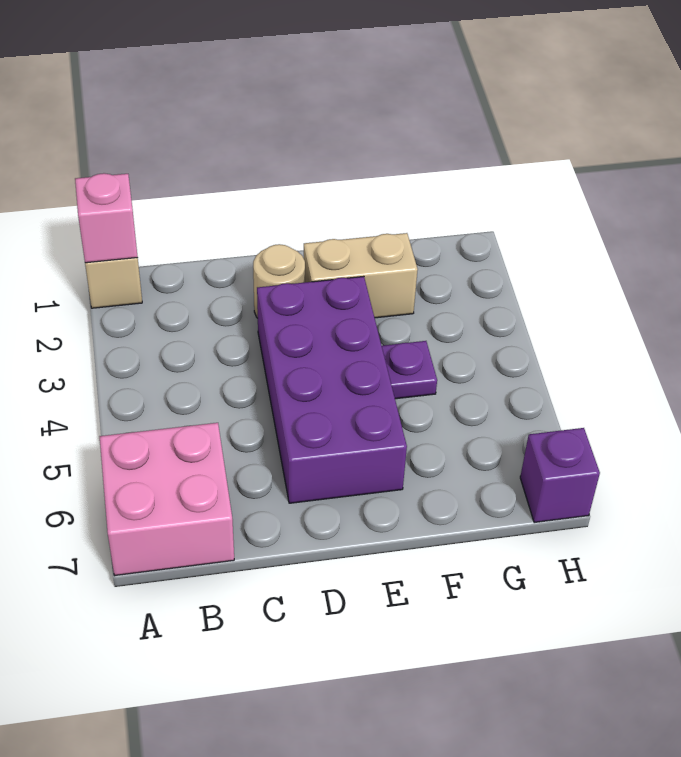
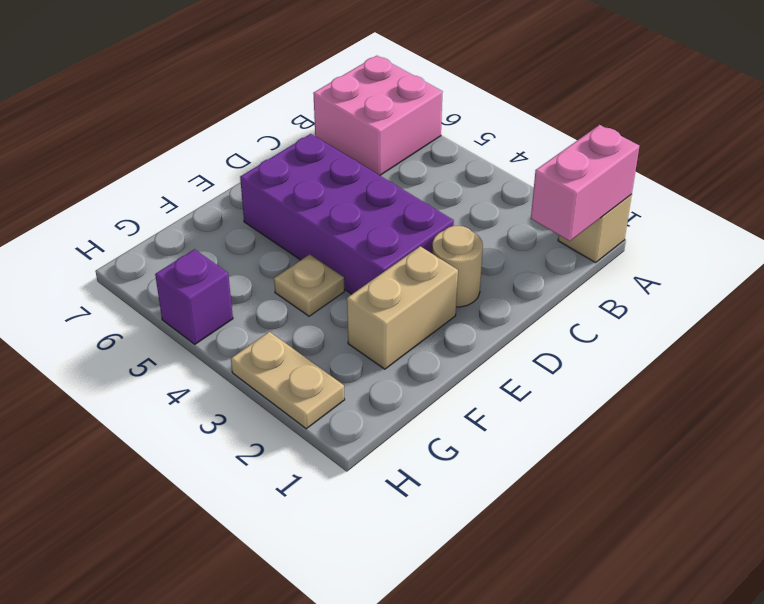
pink 1x1 brick [75,173,138,263] -> pink 1x2 brick [531,125,639,241]
purple 1x1 plate [382,341,437,399] -> tan 1x1 plate [274,254,344,316]
none -> tan 1x2 plate [231,332,345,429]
purple 1x1 brick [520,428,600,523] -> purple 1x1 brick moved to [155,249,233,344]

